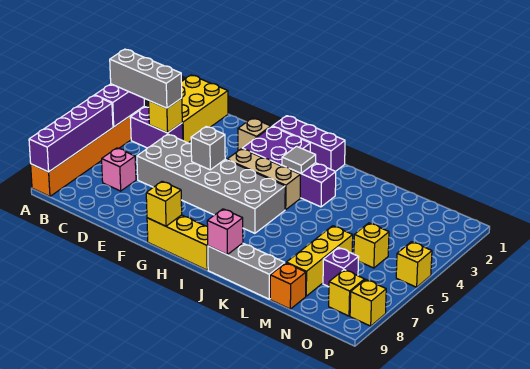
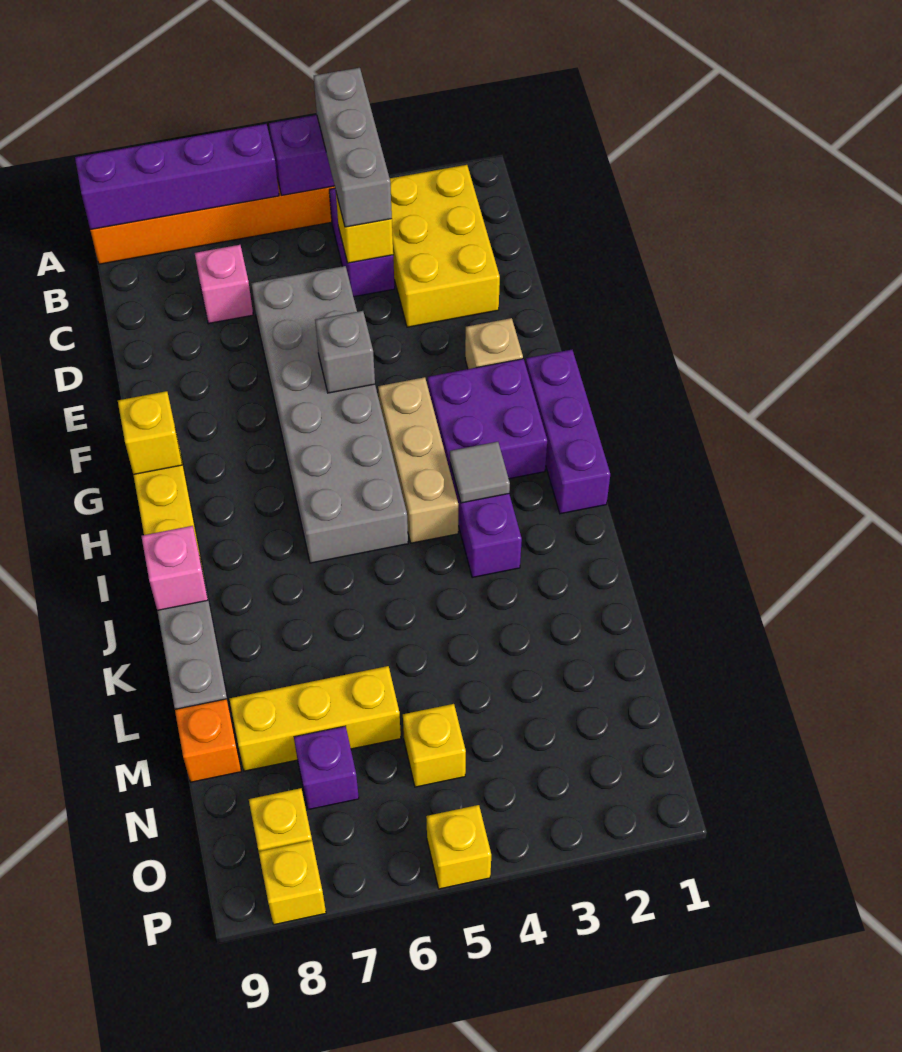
yellow 2x3 brick [146,75,228,143] -> yellow 2x3 brick turned to [390,165,500,327]

